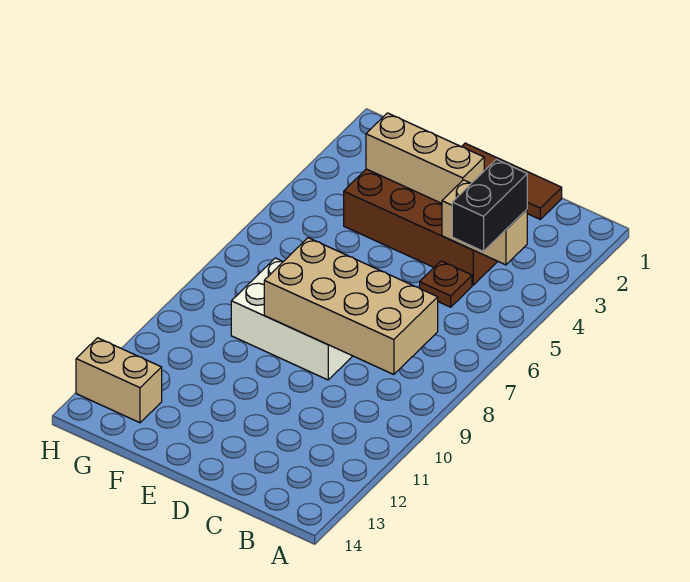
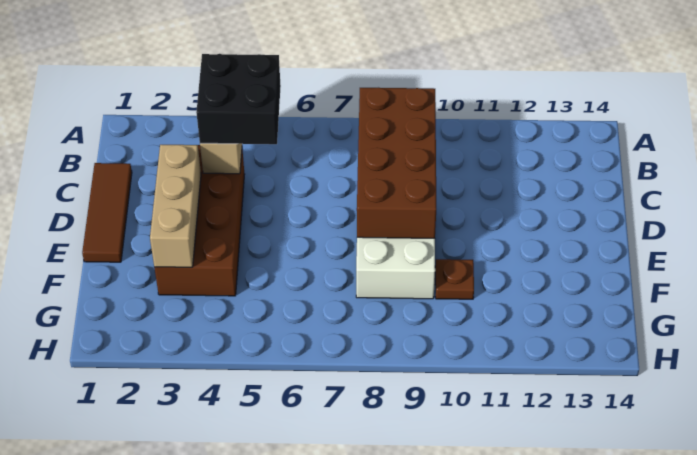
black 1x2 brick [452,160,527,251] -> black 2x2 brick [196,54,281,144]
tan 2x4 brick [264,238,438,375] -> brown 2x4 brick [357,88,436,238]
brown 1x1 plate [420,261,472,307] -> brown 1x1 plate moved to [435,259,474,299]
tan 1x2 brick [76,338,162,423] -> none

